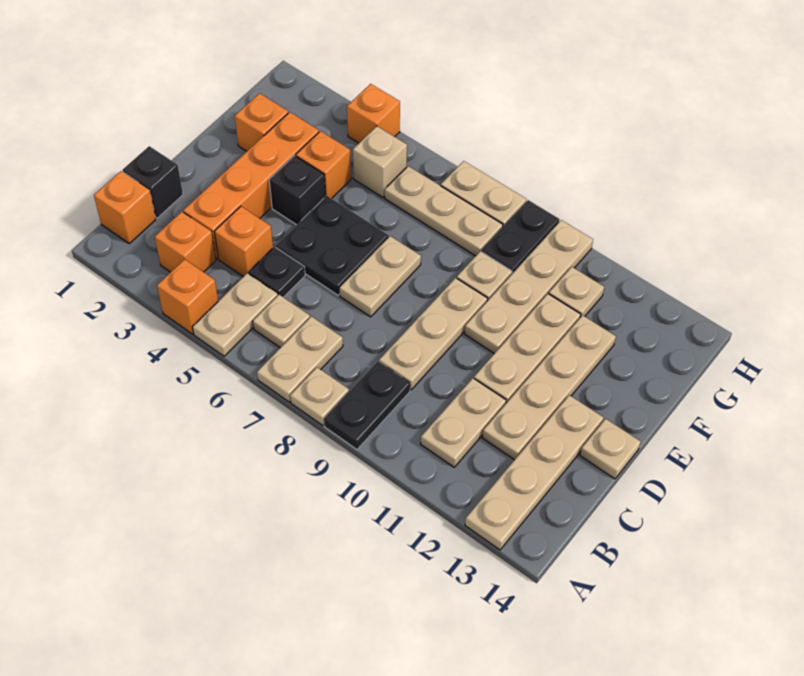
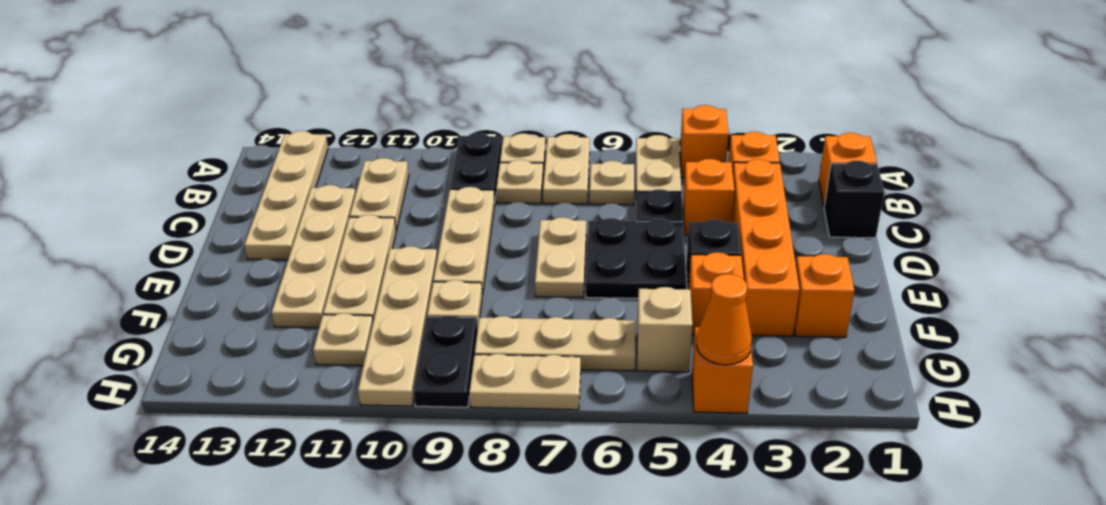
tan 1x1 plate [580,419,641,479] -> tan 1x1 plate moved to [496,160,543,204]
none -> orange 1x1 cone [696,274,752,365]

